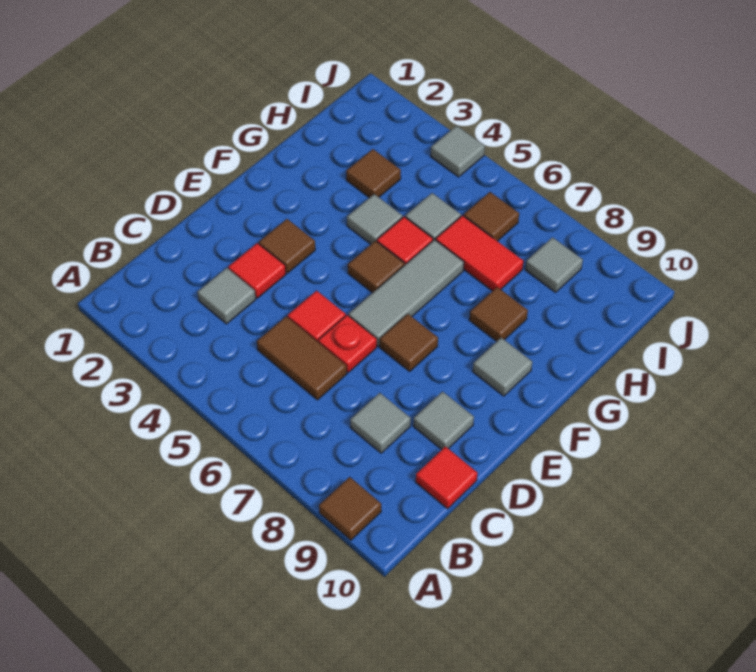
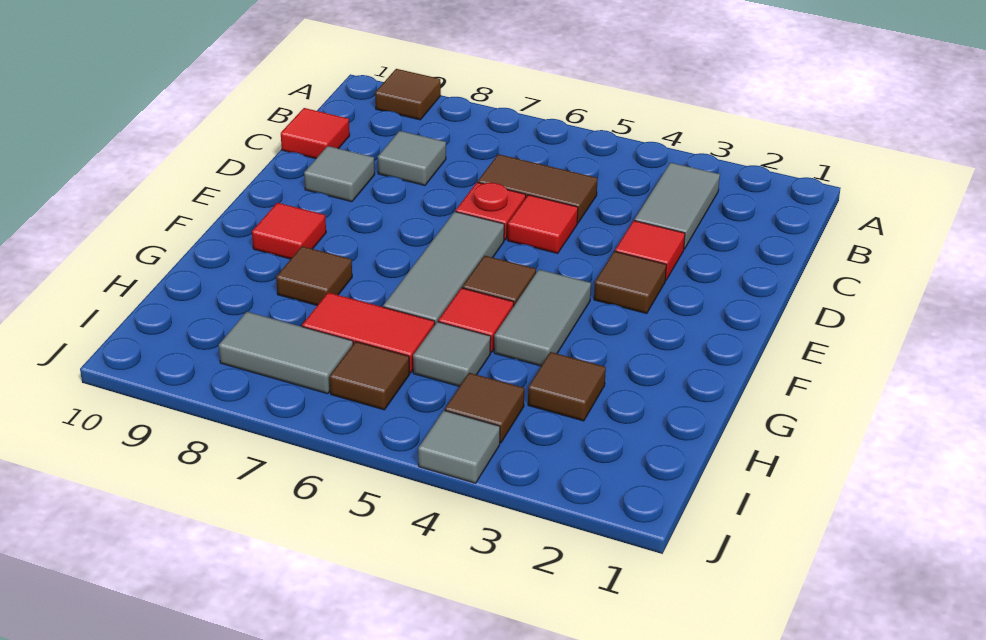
grey 1x1 tile [197,268,256,324] -> grey 1x2 tile [634,163,720,249]
brown 1x1 tile [380,314,438,371] -> brown 1x1 tile moved to [445,373,524,443]
grey 1x1 tile [473,338,532,396] -> red 1x1 tile [252,203,326,259]
grey 1x1 tile [347,194,403,244] -> grey 1x2 tile [494,270,591,366]
grey 1x1 tile [525,237,583,292] -> grey 1x2 tile [219,312,353,394]

